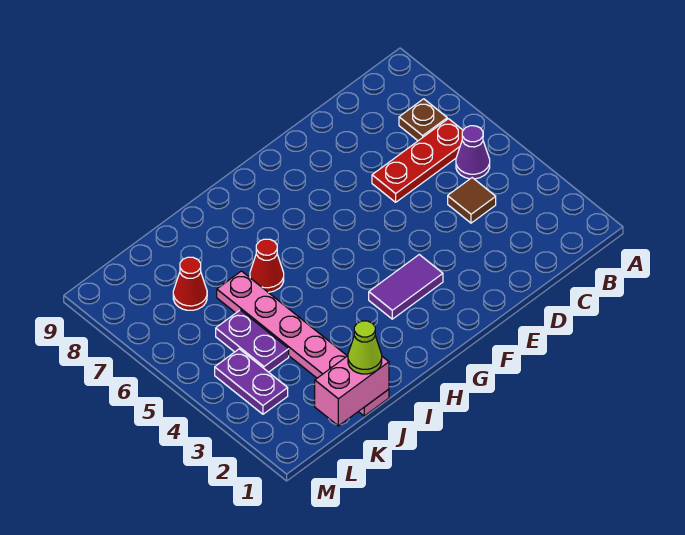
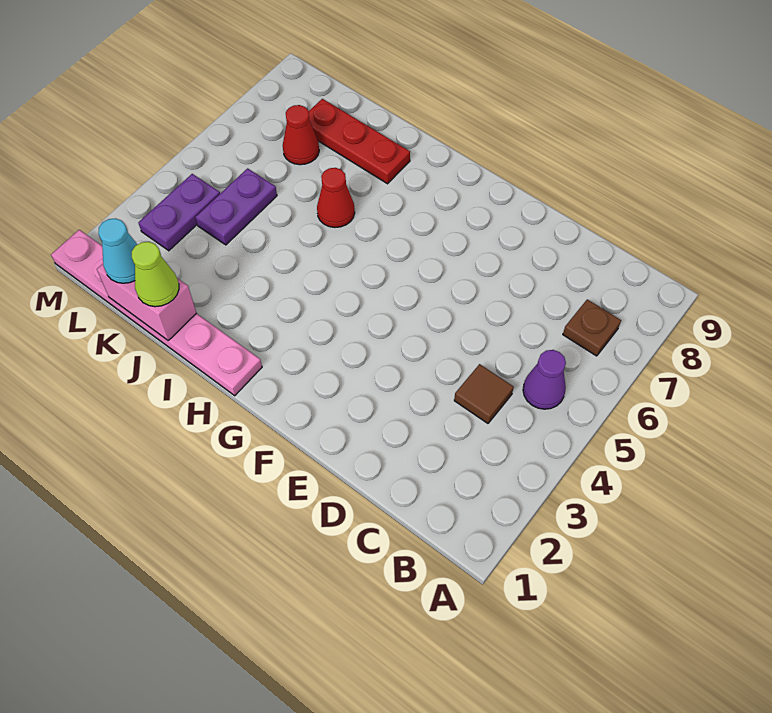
red 1x3 plate [372,119,463,202] -> red 1x3 plate moved to [309,99,410,184]
purple 1x2 tile [369,255,443,319] -> none
pink 1x6 plate [217,271,389,416] -> pink 1x6 plate turned to [51,230,262,396]
none -> cyan 1x1 cone [98,218,138,283]

